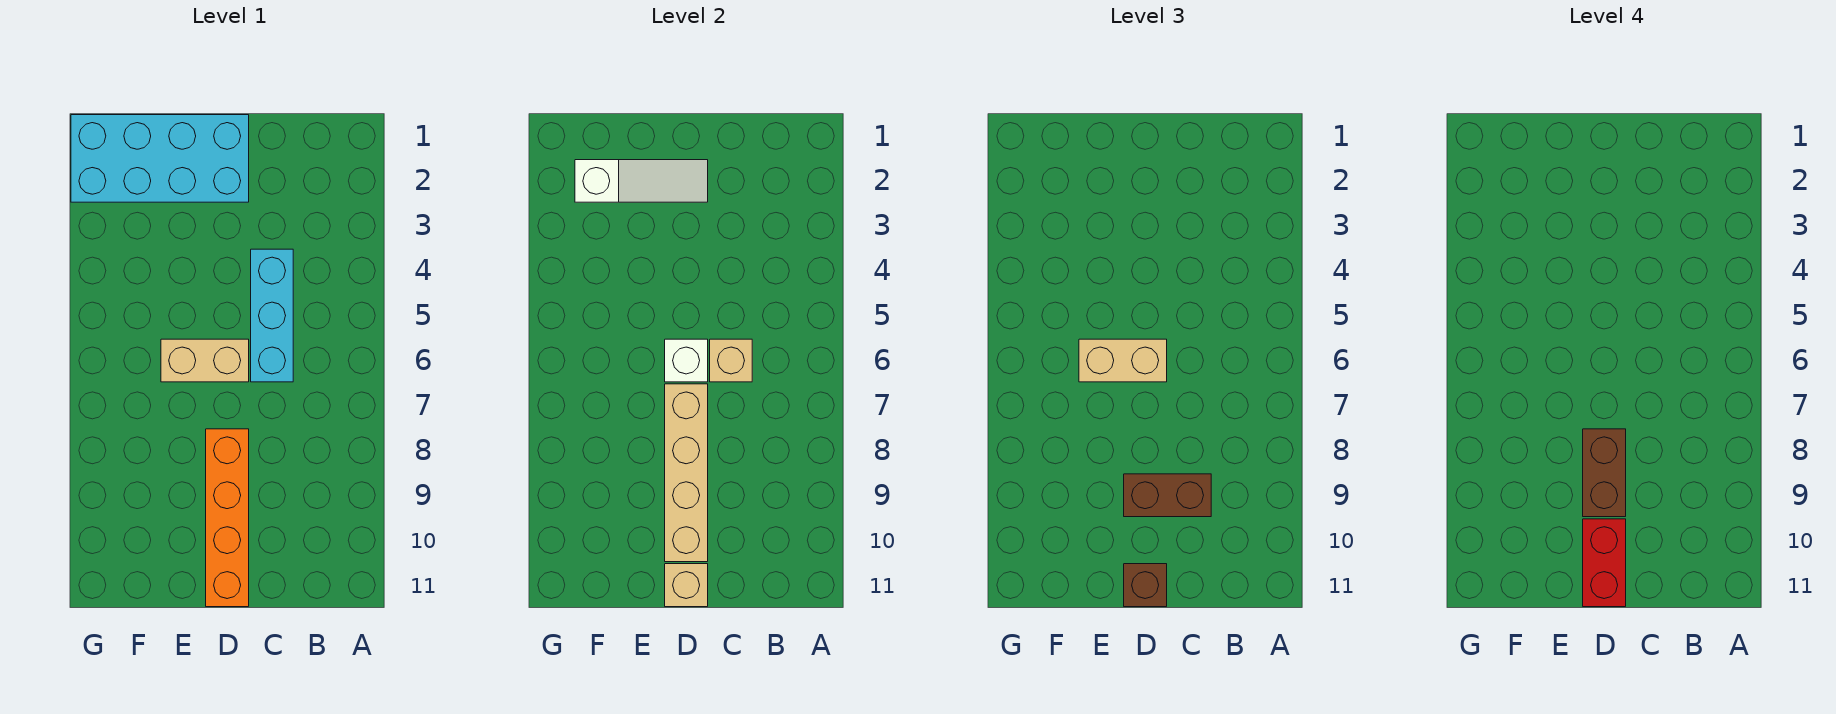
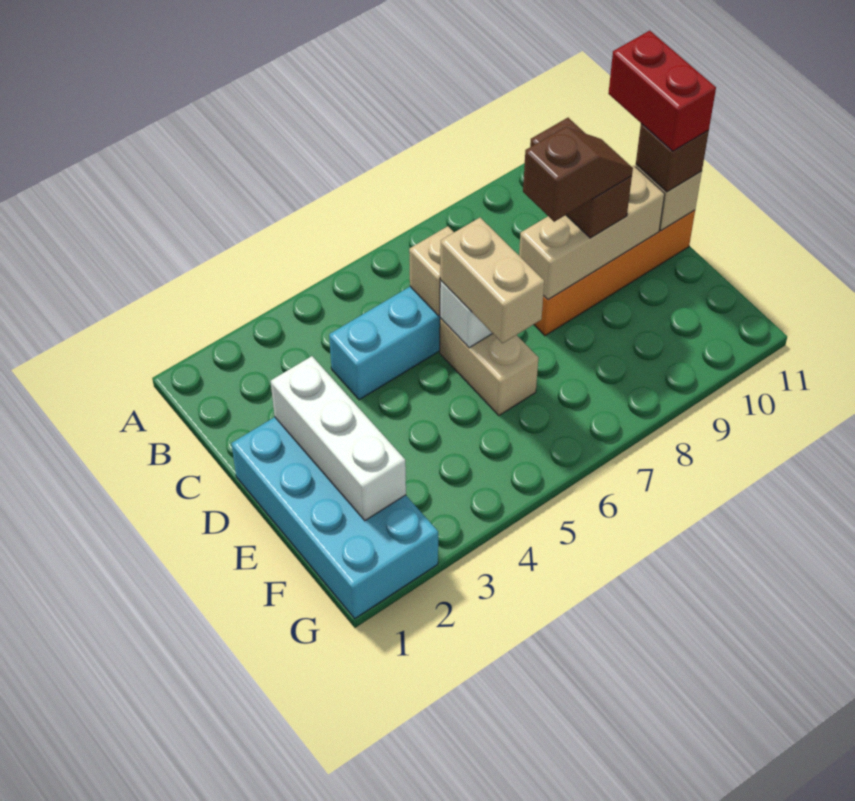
white 1x3 slope [575,160,708,202] -> white 1x3 brick [271,356,406,521]
tan 1x4 brick [665,384,708,562] -> tan 1x3 brick [519,166,665,300]
brown 1x2 brick [1583,429,1626,517] -> brown 1x2 slope [523,127,633,222]
red 1x2 brick [1583,519,1626,607] -> red 1x2 brick turned to [608,31,716,151]

